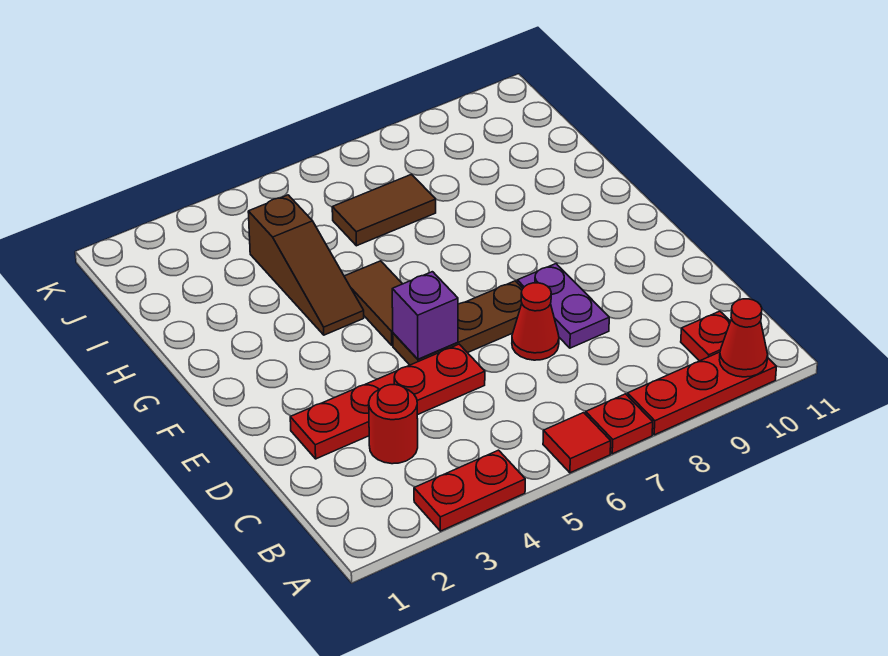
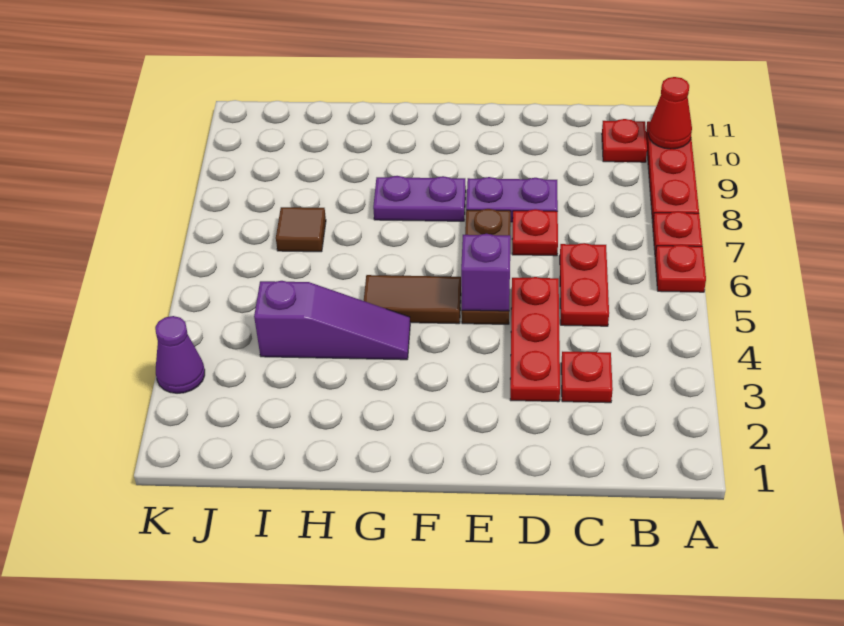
red 1x2 plate [414,450,525,531] -> red 1x2 plate moved to [560,243,609,326]
red 1x1 tile [543,413,611,473] -> red 1x1 plate [655,245,706,292]
red 1x1 round brick [369,385,418,464] -> red 1x1 plate [561,352,613,403]
red 1x4 plate [290,344,485,459] -> red 1x3 plate [510,277,560,402]
red 1x1 cone [512,283,559,360] -> red 1x1 plate [512,209,558,256]
none -> purple 1x2 plate [373,176,466,221]
brown 1x3 slope [248,195,364,335] -> purple 1x3 slope [254,281,410,360]
brown 1x2 tile [332,174,436,246] -> brown 1x1 tile [276,207,326,252]
none -> purple 1x1 cone [155,316,205,393]

